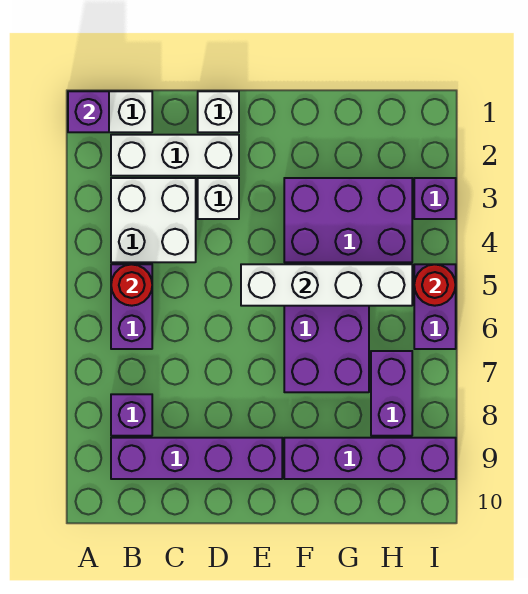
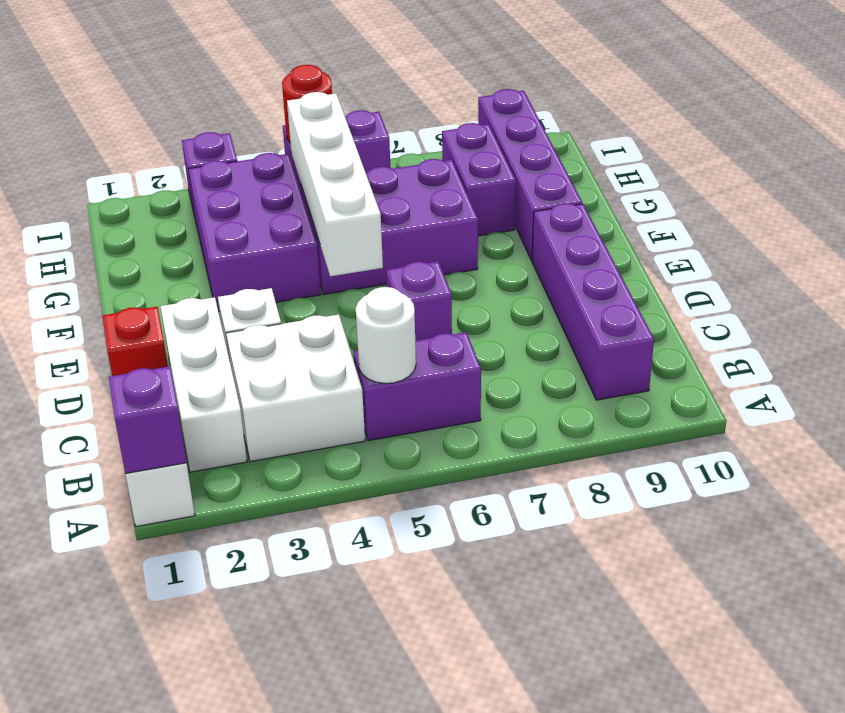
red 1x1 round brick [111,264,152,306] -> white 1x1 round brick [356,287,416,383]
purple 1x1 brick [111,394,152,436] -> purple 1x1 brick moved to [386,261,452,341]
white 1x1 brick [198,91,239,132] -> red 1x1 brick [102,307,168,376]
purple 1x2 brick [371,351,412,436] -> purple 1x2 brick turned to [442,123,516,236]

